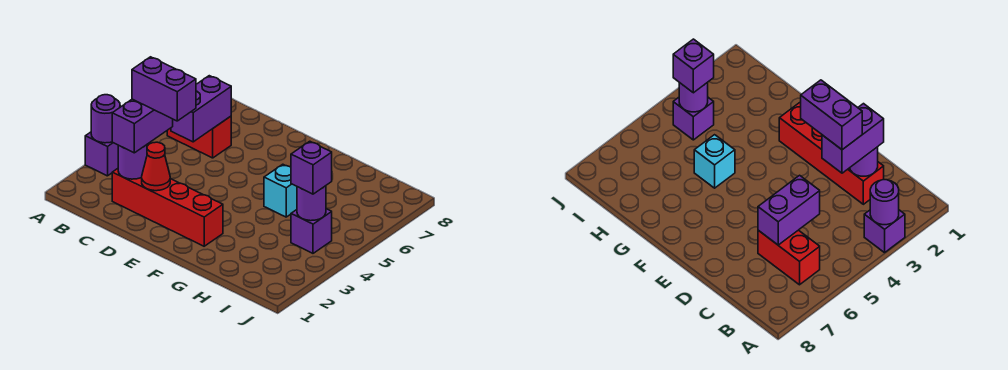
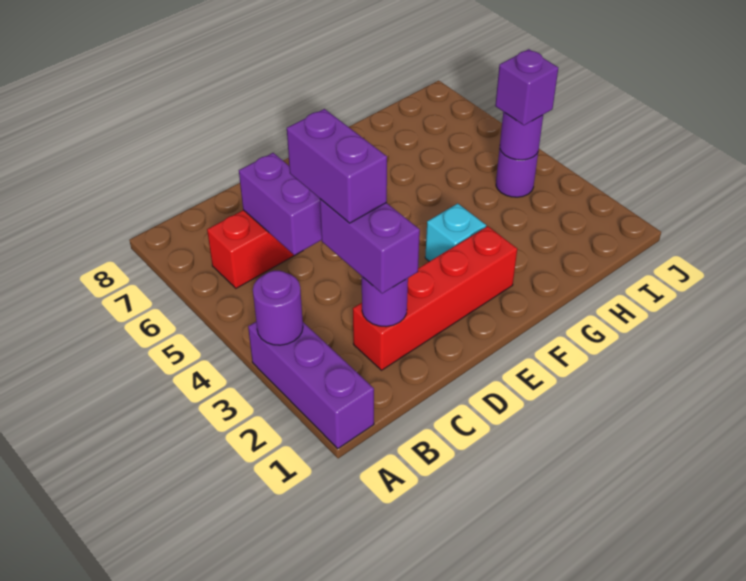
purple 1x1 brick [85,132,118,176] -> purple 1x3 brick [248,322,374,449]
purple 1x2 brick [132,57,196,121] -> purple 1x2 brick turned to [287,109,387,223]
red 1x1 cone [142,142,170,191] -> none
cyan 1x1 brick [264,164,297,217] -> cyan 1x1 brick moved to [425,204,486,261]
purple 1x1 brick [291,209,332,253] -> purple 1x1 round brick [496,148,538,197]

